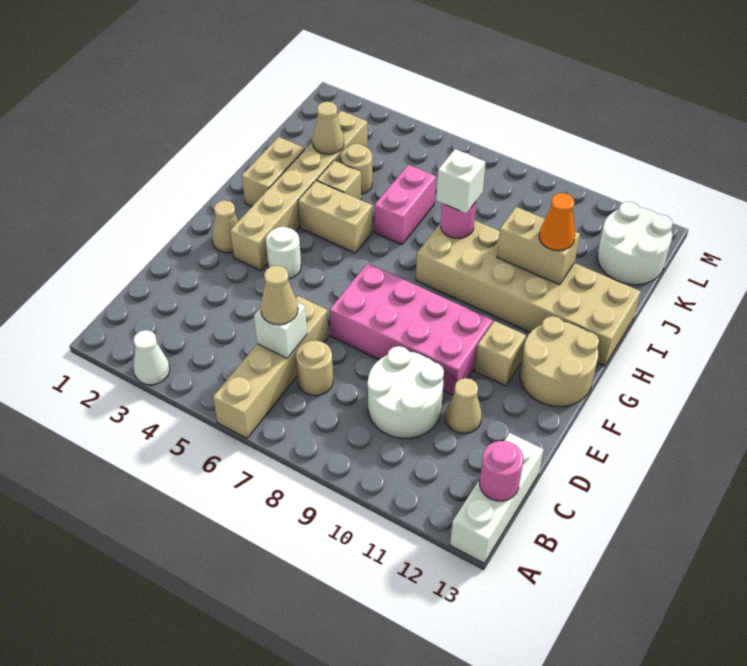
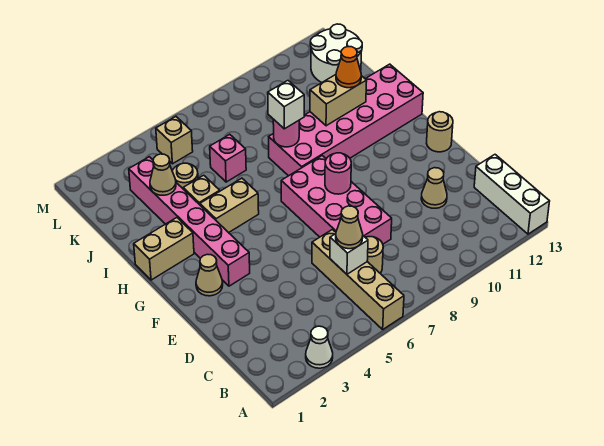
pink 1x1 round brick [480,441,523,501] -> pink 1x1 round brick moved to [325,153,351,194]
white 2x2 round brick [367,346,444,438] -> none
pink 2x4 brick [330,263,493,395] -> pink 2x4 brick turned to [281,156,392,244]
tan 1x6 brick [230,111,367,270] -> pink 1x6 brick [129,157,250,286]
white 1x1 round brick [266,227,301,279] -> none
tan 1x1 brick [475,321,526,386] -> tan 1x1 brick moved to [156,117,193,164]
tan 2x2 round brick [520,316,599,406] -> tan 1x1 round brick [427,112,453,152]
tan 1x2 brick [242,137,305,206] -> tan 1x2 brick turned to [134,218,194,280]
tan 2x6 brick [416,220,641,366] -> pink 2x6 brick [269,64,423,176]
pink 1x2 brick [374,165,436,245] -> pink 1x1 brick [210,134,246,182]

